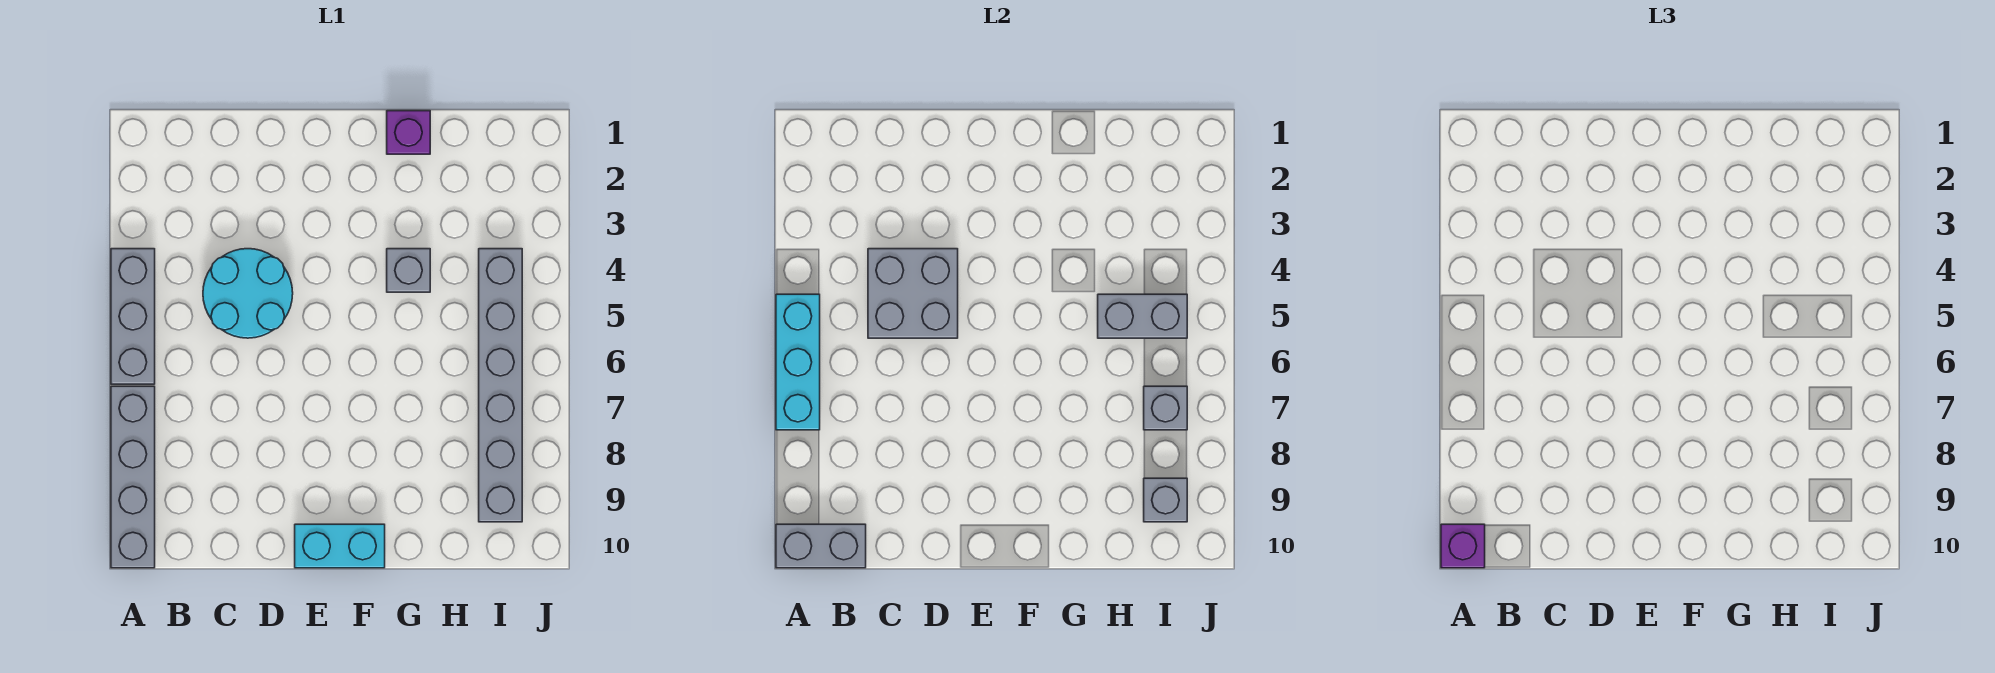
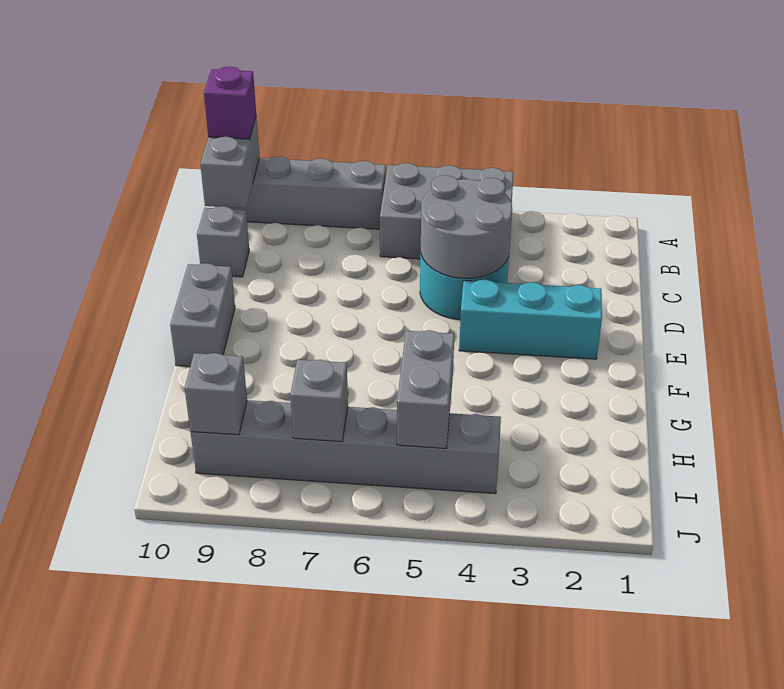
grey 1x3 brick [111,249,155,384] -> grey 2x3 brick [380,163,513,259]
cyan 1x3 brick [776,294,820,430] -> cyan 1x3 brick moved to [459,280,602,359]
grey 2x2 brick [868,249,958,338] -> grey 2x2 round brick [421,175,512,278]
cyan 1x2 brick [295,524,385,568] -> grey 1x2 brick [170,263,235,366]
purple 1x1 brick [387,111,430,154] -> none
grey 1x1 brick [387,249,430,292] -> grey 1x1 brick moved to [197,206,249,277]

